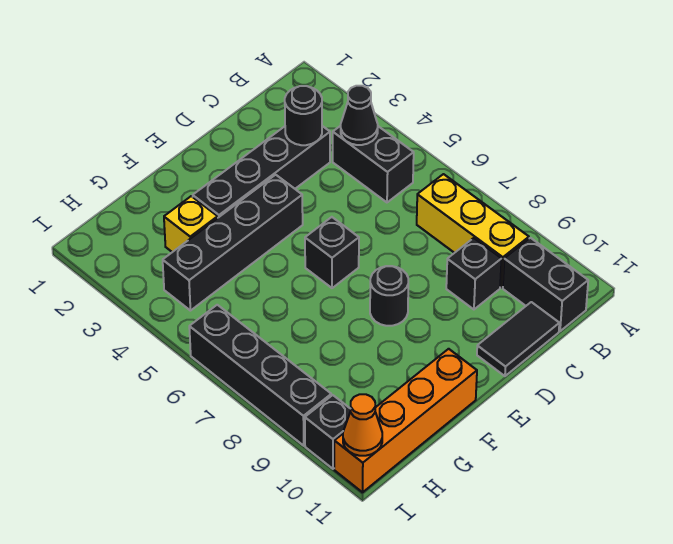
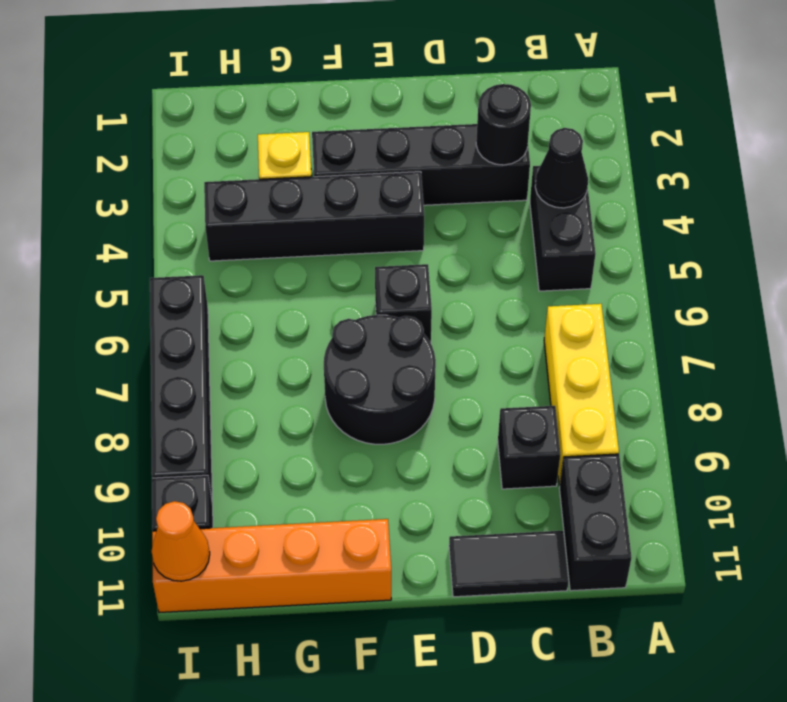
black 1x1 round brick [370,266,408,326] -> black 2x2 round brick [324,315,436,444]

